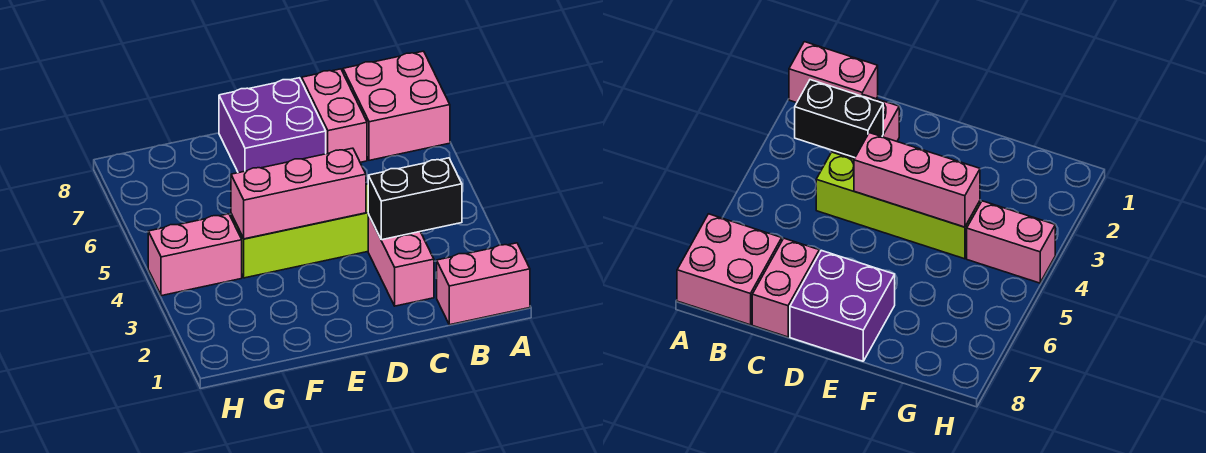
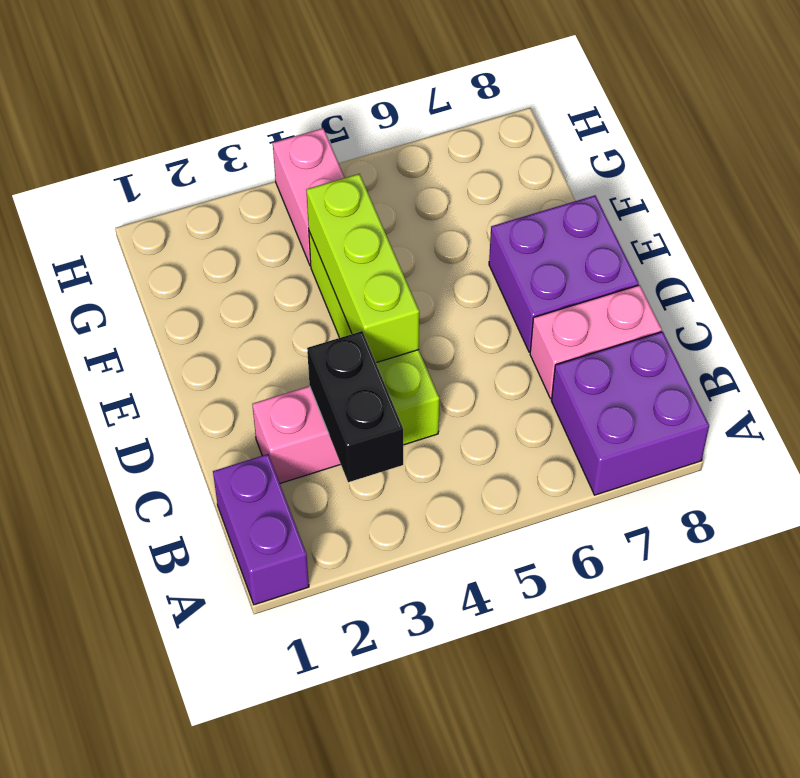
pink 1x2 brick [437,243,530,325] -> purple 1x2 brick [213,454,309,605]
pink 2x2 brick [343,51,450,160] -> purple 2x2 brick [551,332,709,495]
pink 1x3 brick [231,148,366,239] -> lime 1x3 brick [306,174,419,363]

